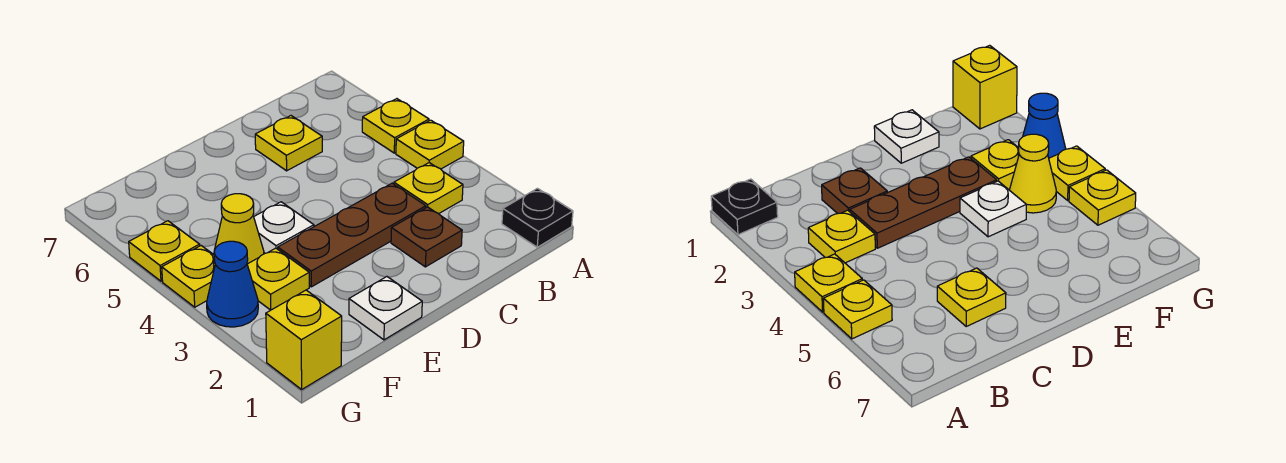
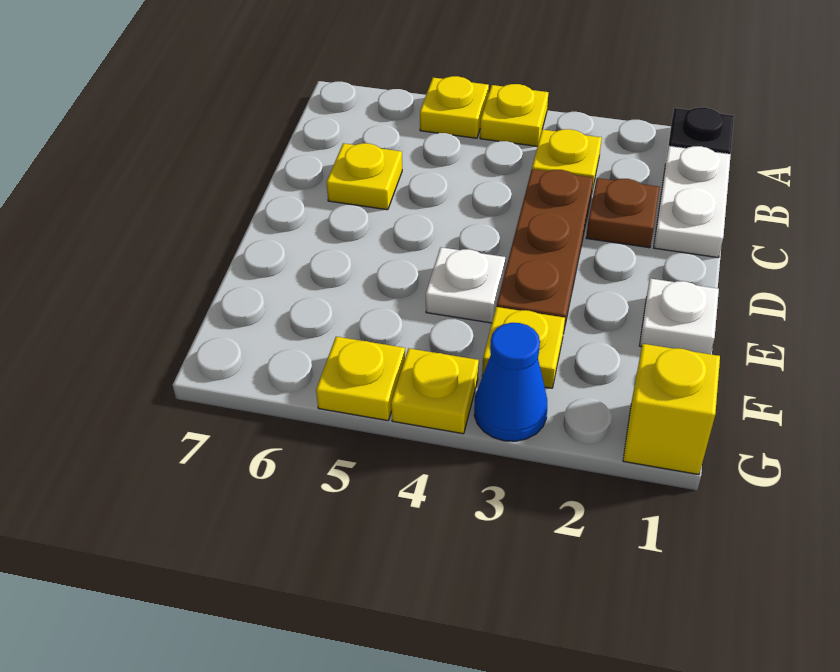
none -> white 1x2 plate [654,146,731,258]
yellow 1x1 cone [214,194,264,264] -> none

